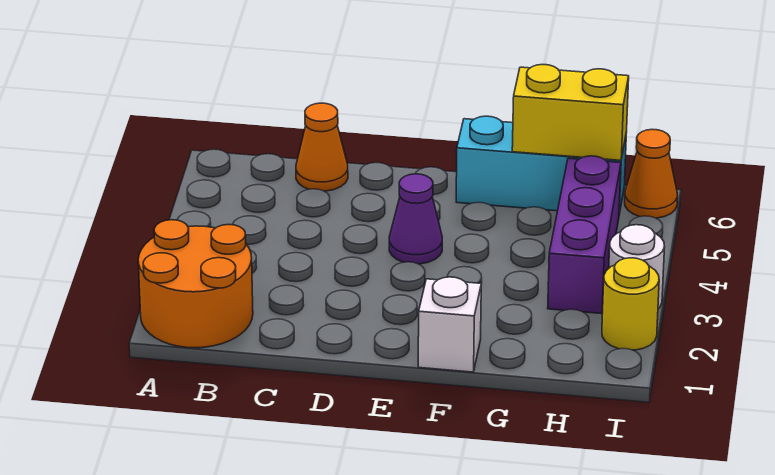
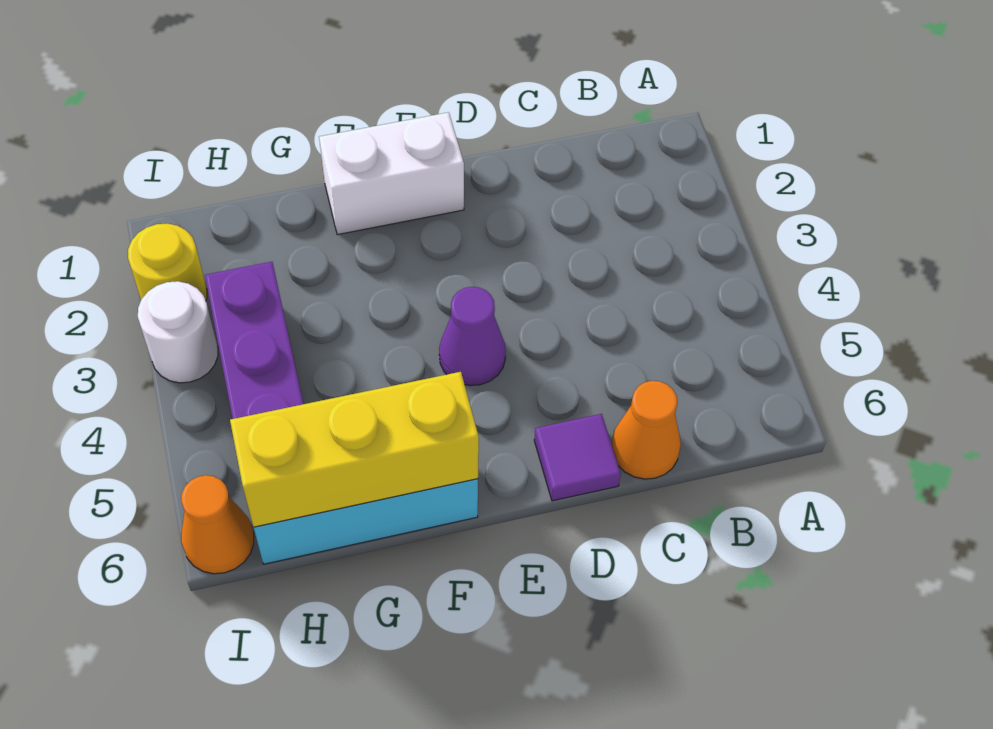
orange 2x2 round brick [138,220,253,348] -> none
none -> purple 1x1 tile [534,414,621,501]
white 1x1 brick [418,277,481,372] -> white 1x2 brick [319,112,464,235]
yellow 1x2 brick [512,64,629,160] -> yellow 1x3 brick [230,372,479,527]

